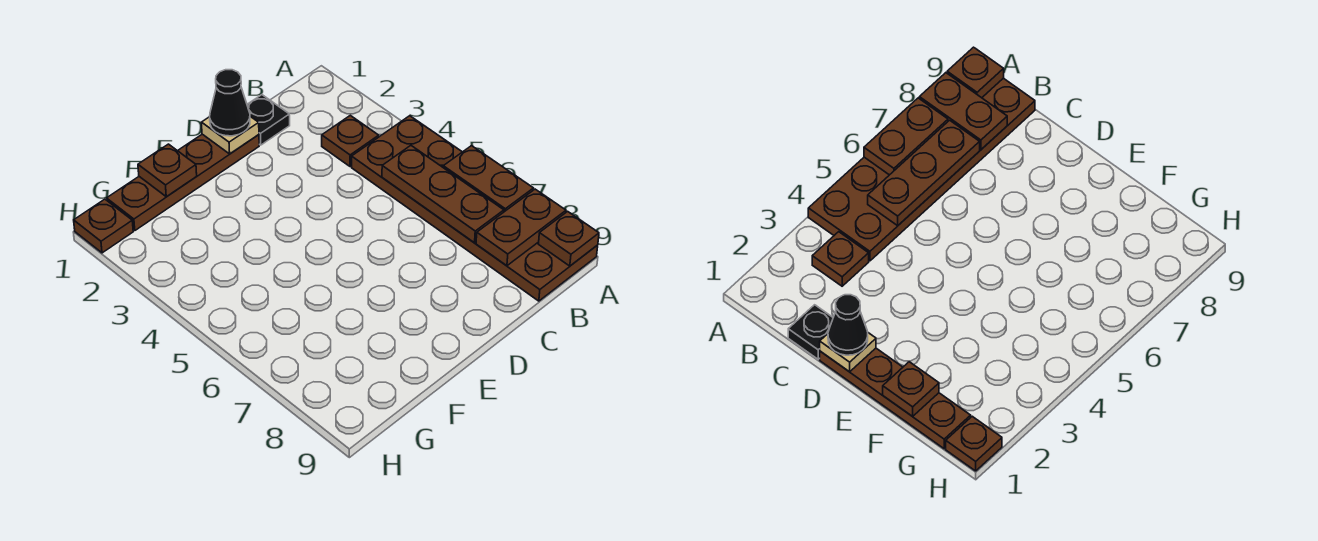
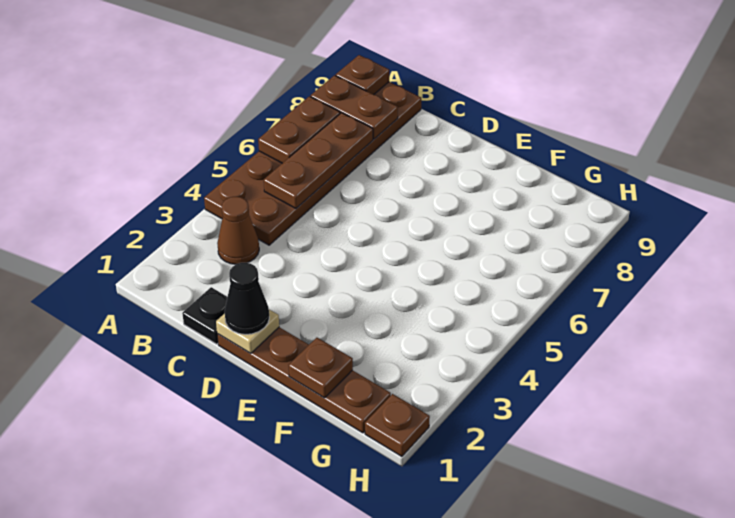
brown 1x1 plate [322,115,379,167] -> brown 1x1 cone [217,197,259,264]

